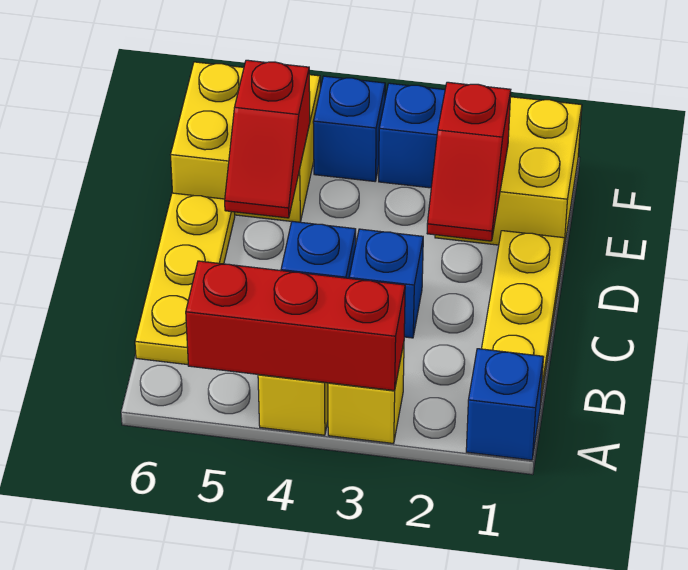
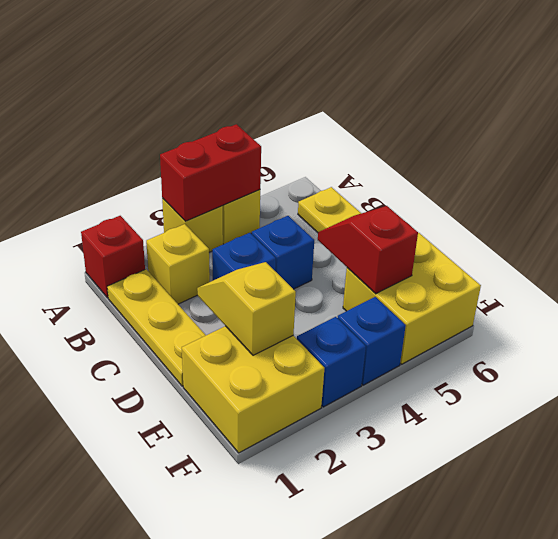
blue 1x1 brick [466,349,543,460] -> red 1x1 brick [81,216,145,298]
red 1x3 brick [186,261,405,391] -> red 1x2 brick [160,124,261,221]
none -> yellow 1x1 brick [146,224,210,304]
red 1x2 slope [427,82,511,241] -> yellow 1x2 slope [197,262,296,355]

